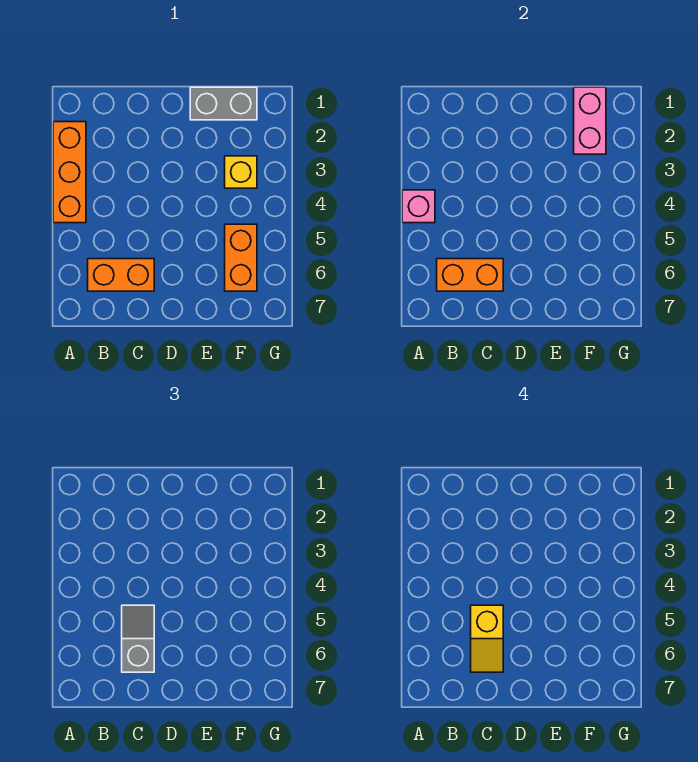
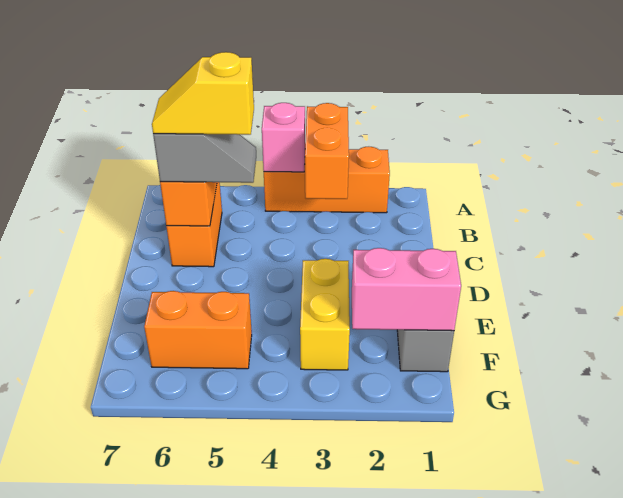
none -> orange 1x2 brick [305,103,349,199]
yellow 1x1 brick [225,156,257,188] -> yellow 1x2 brick [300,259,350,370]

